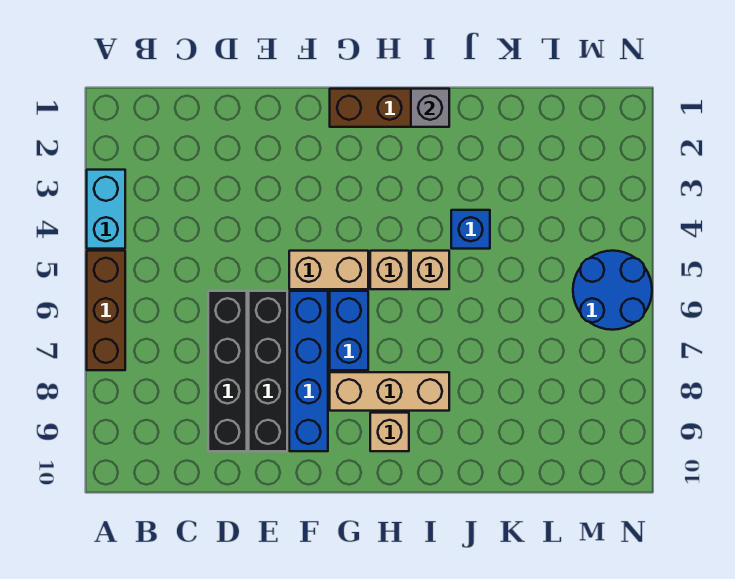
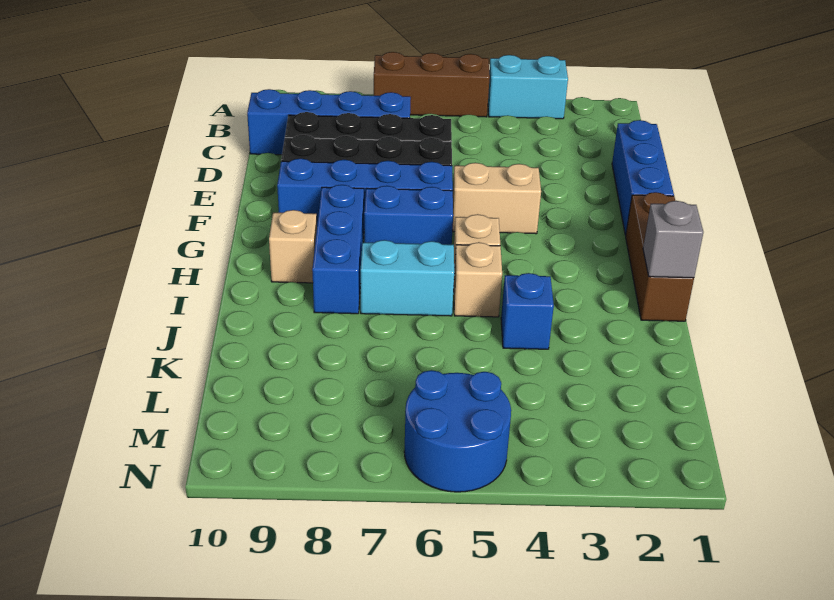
none -> blue 1x4 brick [247,89,411,155]
none -> blue 1x3 brick [612,120,674,235]
tan 1x2 brick [289,251,368,289] -> tan 1x2 brick turned to [453,163,541,234]
tan 1x3 brick [330,372,449,411] -> blue 1x3 brick [312,185,364,314]
none -> cyan 1x2 brick [361,240,454,316]

